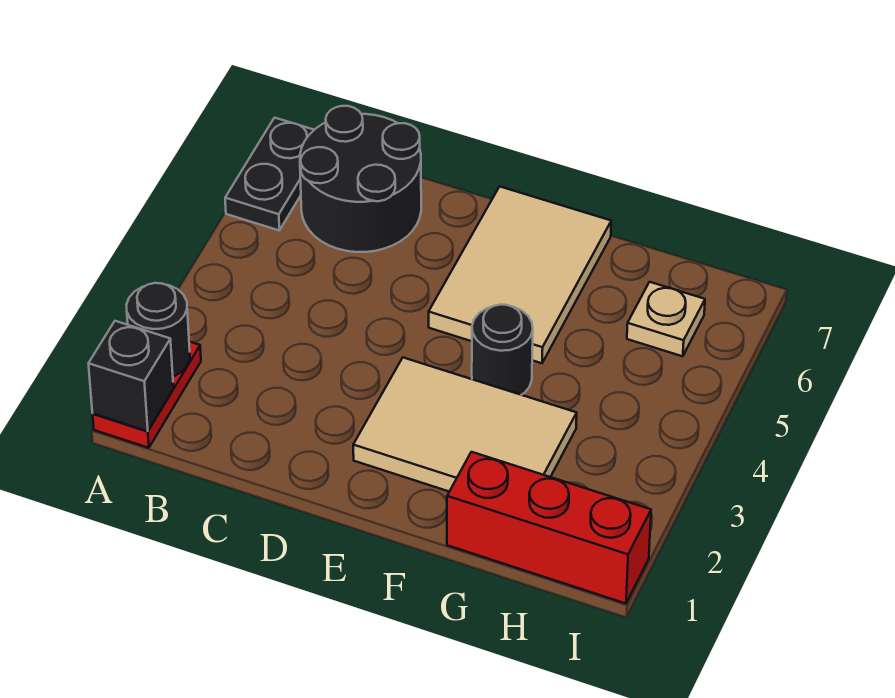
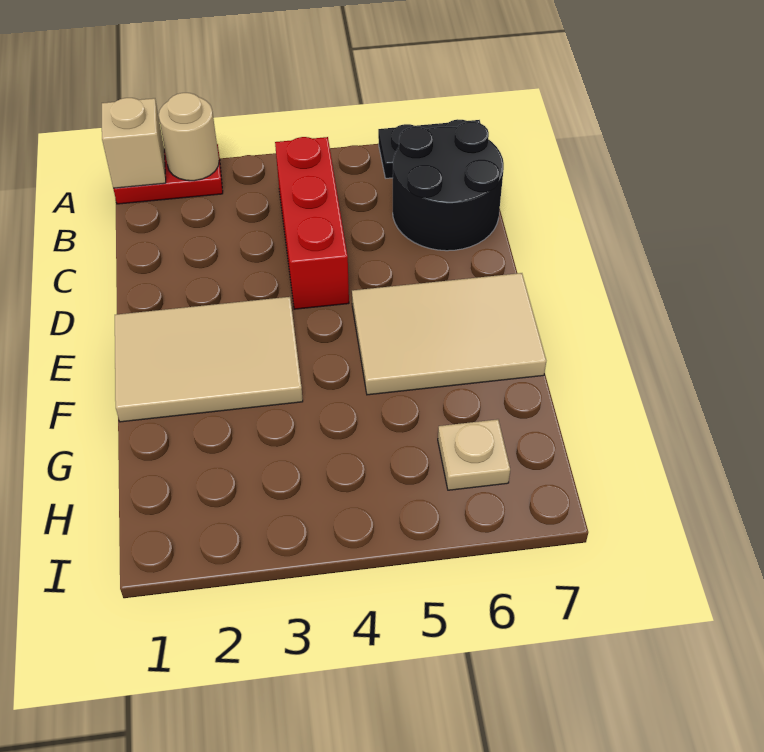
black 1x1 brick [88,321,174,431] -> tan 1x1 brick [102,98,166,188]
black 1x1 round brick [127,283,190,377] -> tan 1x1 round brick [159,93,219,181]
tan 2x3 tile [353,358,577,492] -> tan 2x3 tile turned to [115,297,303,422]
black 1x1 round brick [472,305,533,395] -> none
red 1x3 brick [447,452,651,603] -> red 1x3 brick moved to [275,137,349,309]

